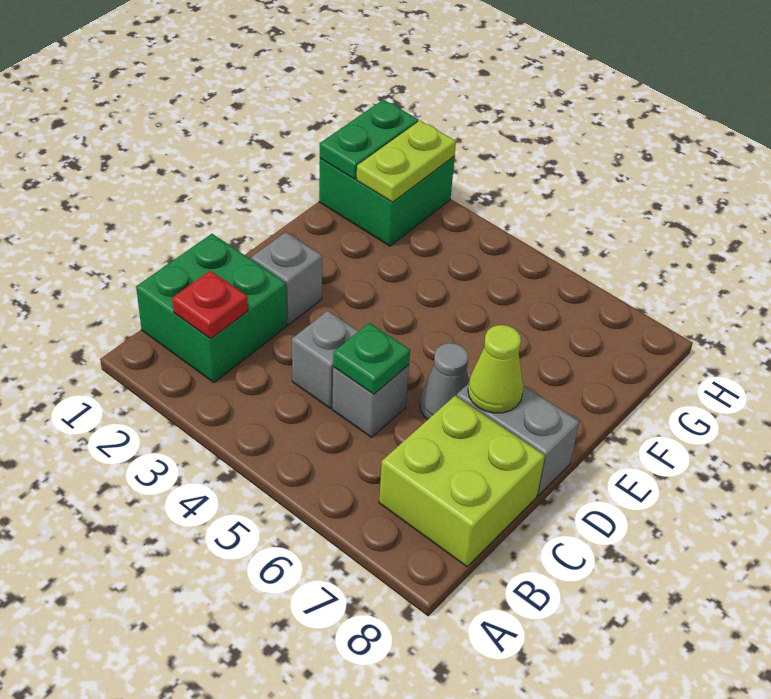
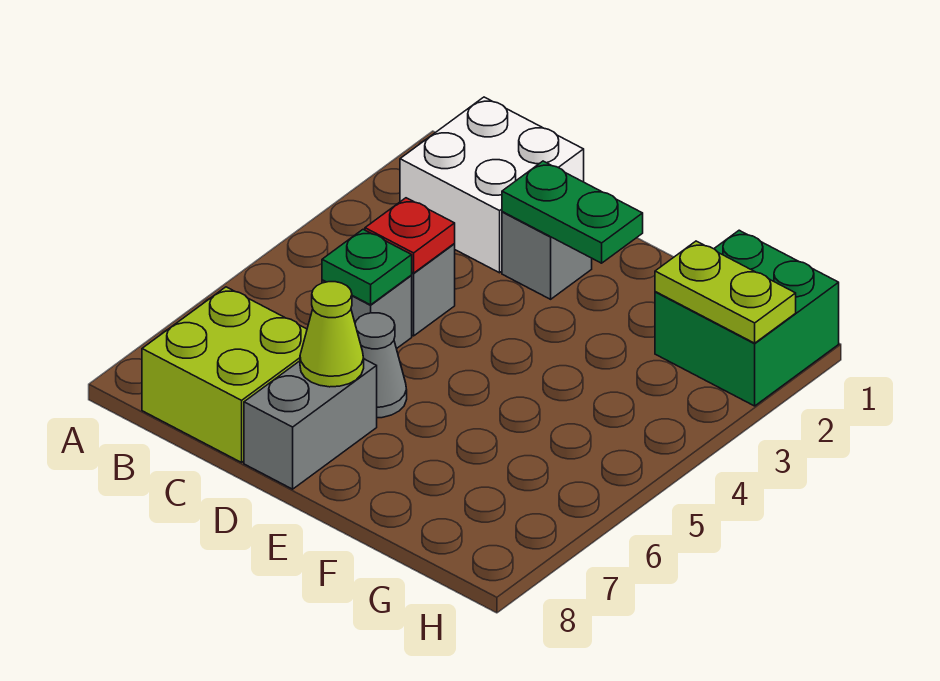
green 2x2 brick [136,234,287,383] -> white 2x2 brick [400,97,584,273]
red 1x1 plate [172,271,248,339] -> red 1x1 plate moved to [365,198,455,273]
green 1x2 plate [320,99,418,179] -> green 1x2 plate moved to [502,161,643,263]

